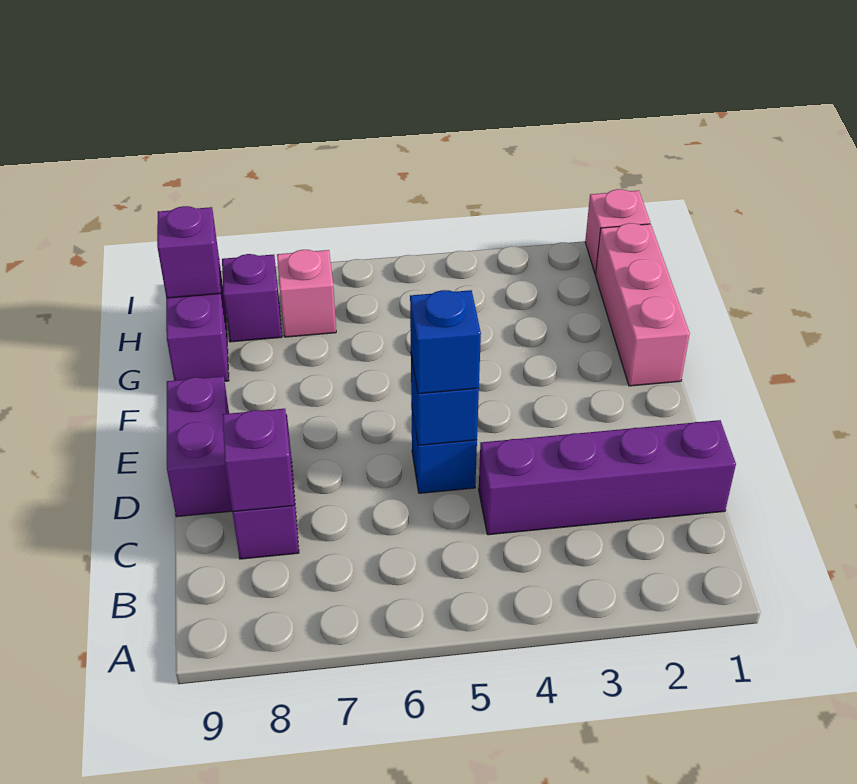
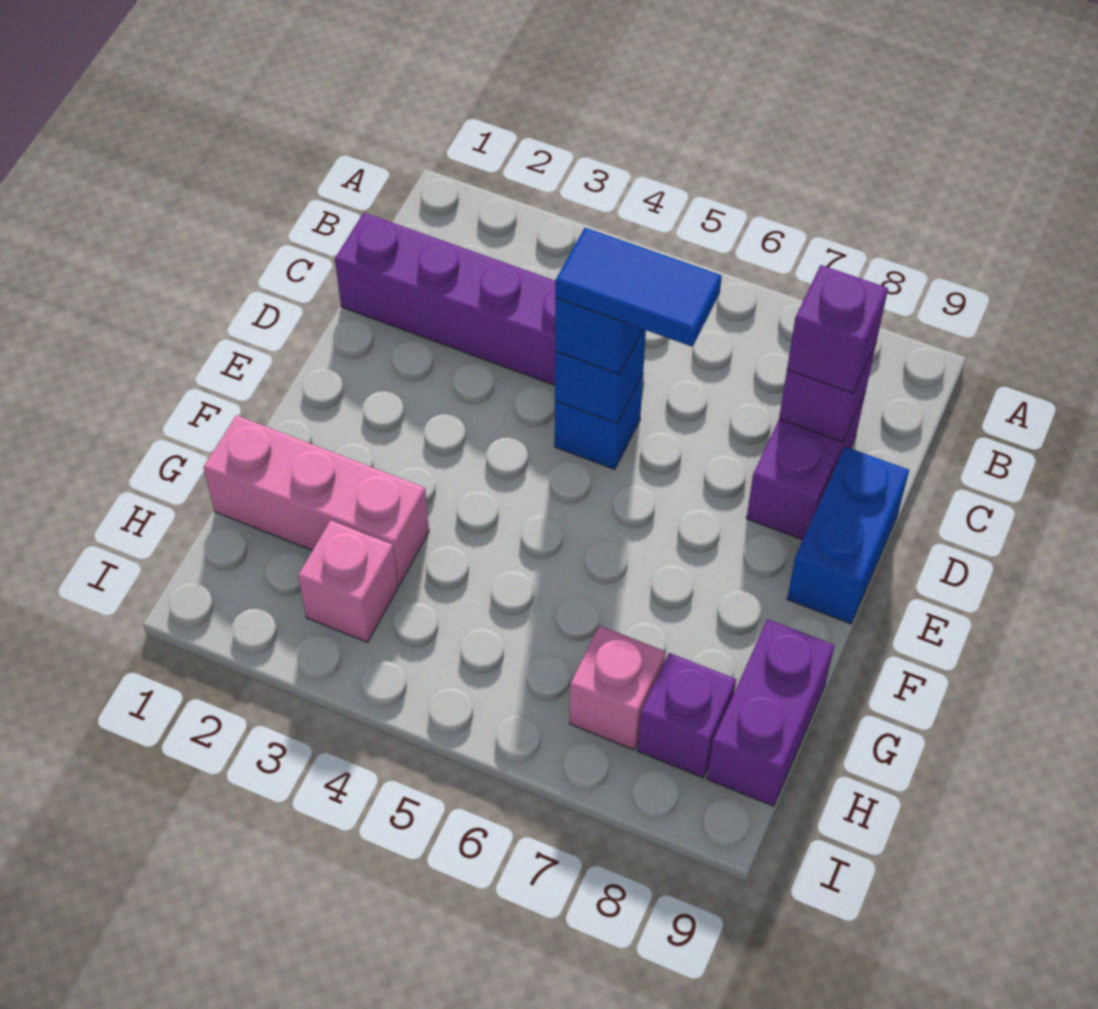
none -> blue 1x2 tile [555,228,722,347]
purple 1x2 brick [167,376,232,517] -> blue 1x2 brick [787,447,909,624]
pink 1x3 brick [595,223,690,386] -> pink 1x3 brick turned to [204,415,429,585]
purple 1x1 brick [157,206,221,298] -> purple 1x1 brick moved to [787,265,888,393]
pink 1x1 brick [585,189,650,274] -> pink 1x1 brick moved to [298,520,398,642]

